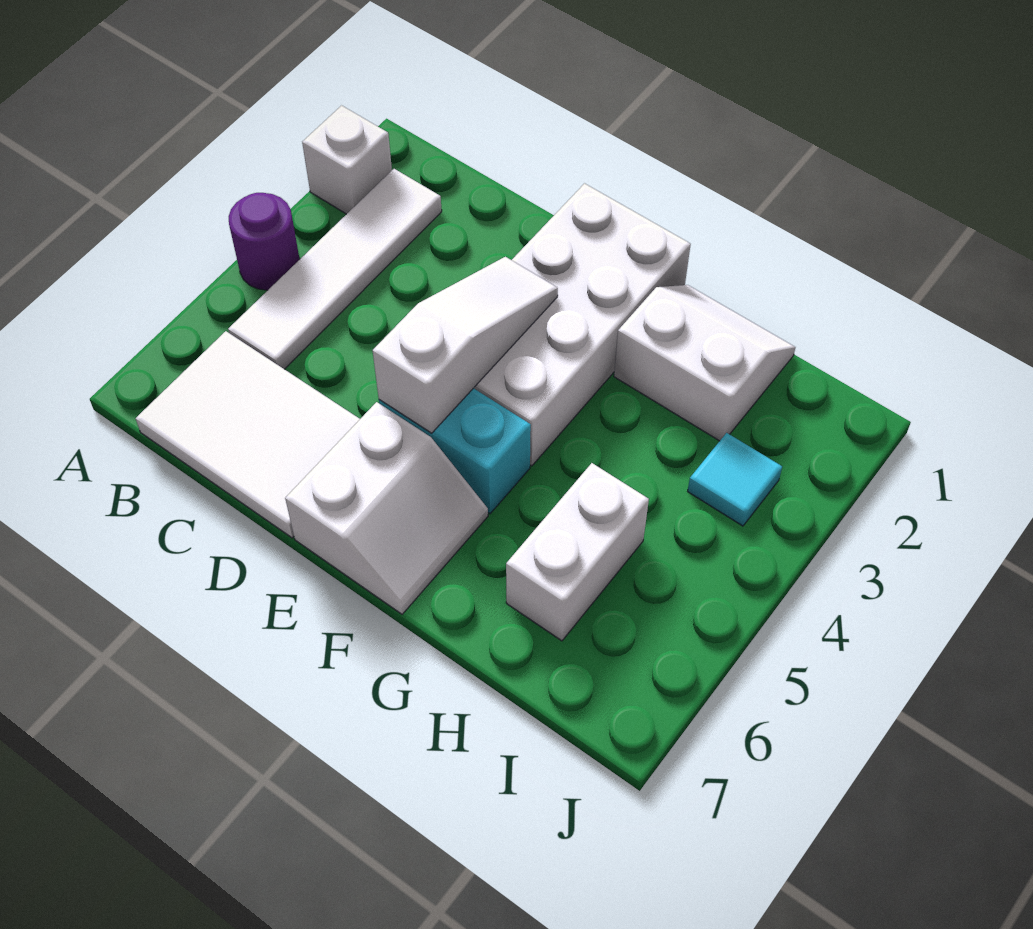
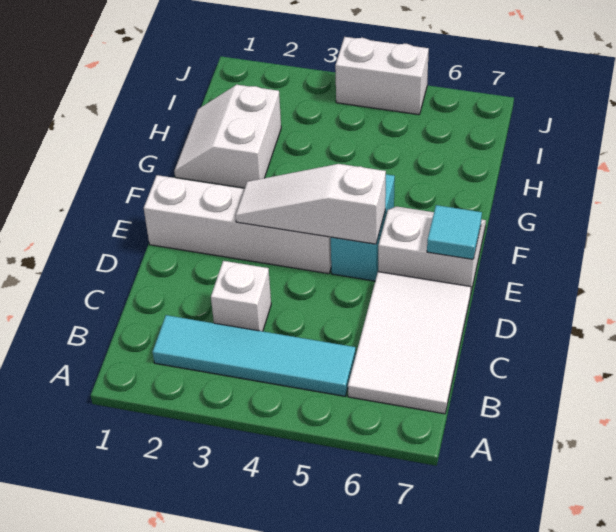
white 1x1 brick [302,106,392,214] -> white 1x1 brick moved to [211,261,271,331]
purple 1x1 round brick [229,193,300,290] -> none
white 1x4 tile [228,169,442,369] -> cyan 1x4 tile [153,315,356,396]
white 2x4 brick [474,184,691,466] -> white 1x4 brick [144,175,331,274]
white 1x2 brick [506,463,649,641] -> white 1x2 brick moved to [335,37,429,115]
cyan 1x1 tile [688,433,782,526] -> cyan 1x1 tile moved to [427,205,482,259]

